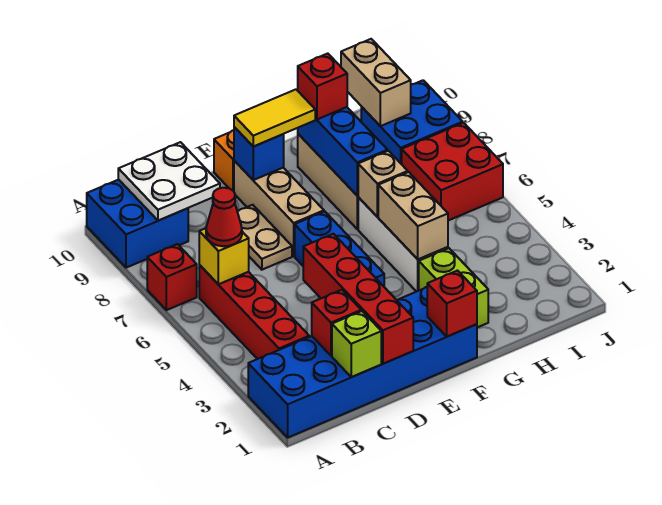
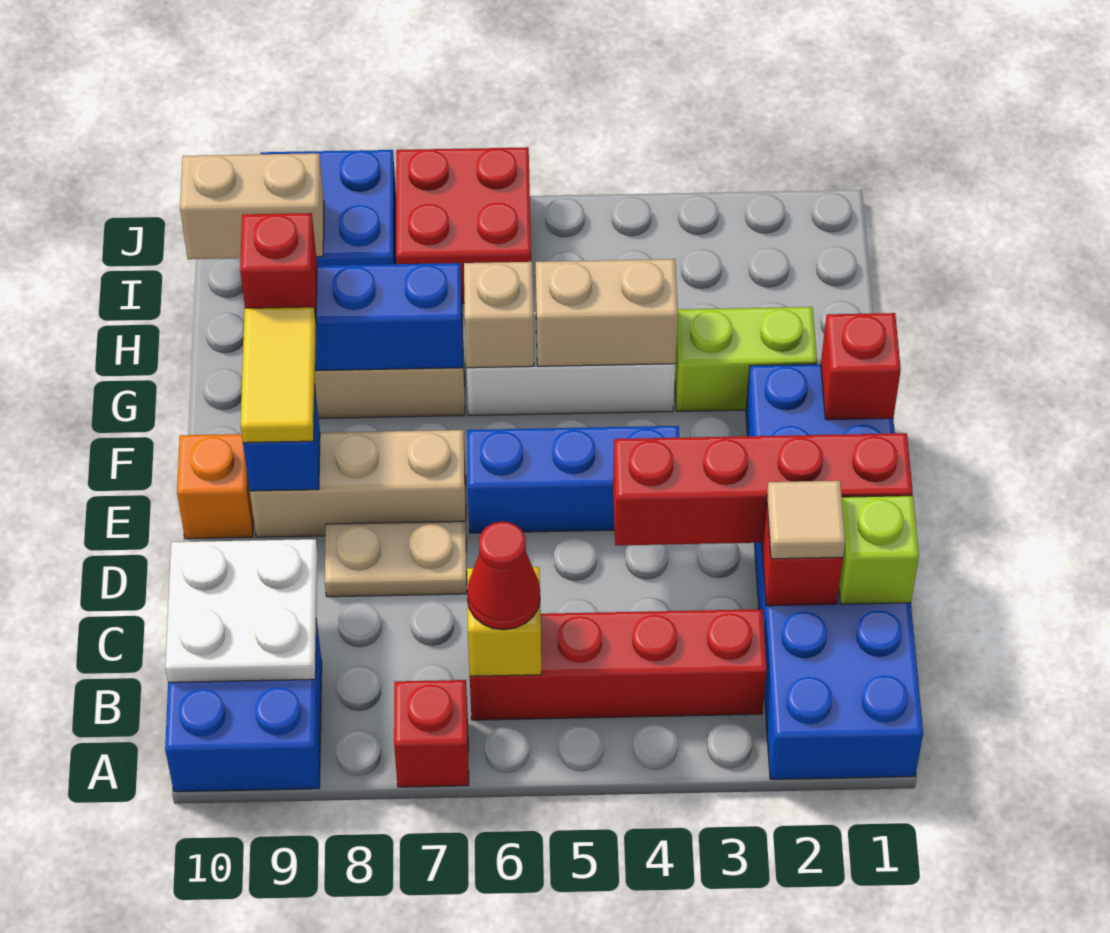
none -> tan 1x1 tile [767,481,845,559]

